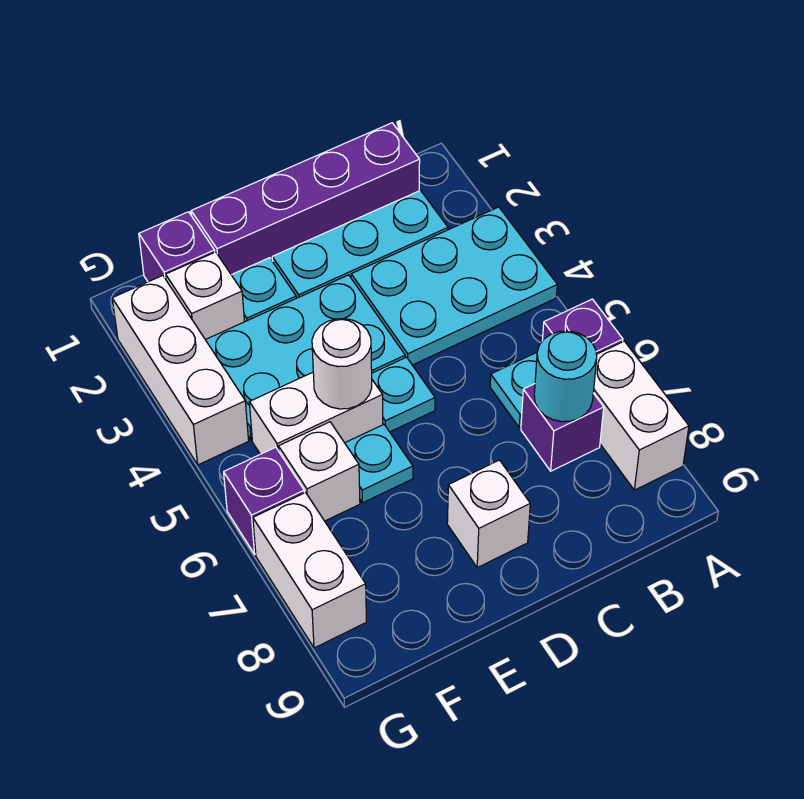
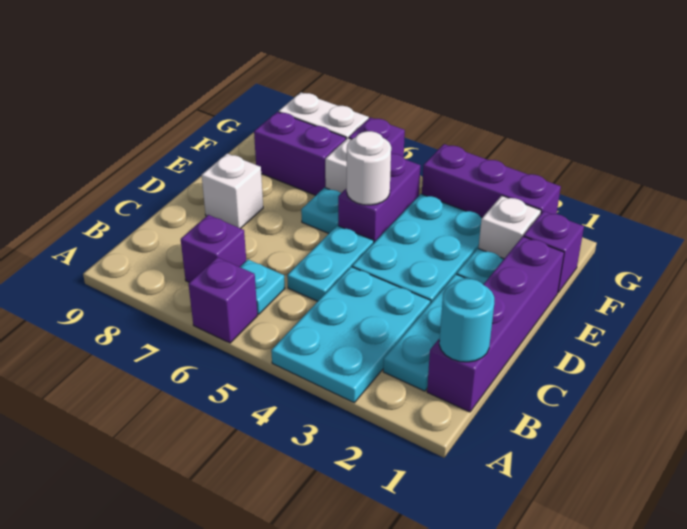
white 1x2 brick [593,341,689,490] -> none
cyan 1x1 round brick [534,331,597,422] -> cyan 1x1 round brick moved to [439,279,494,362]
cyan 1x1 plate [372,357,435,432] -> cyan 1x2 plate [287,226,374,301]
white 1x2 brick [249,372,383,454] -> purple 1x2 brick [338,154,420,242]
none -> purple 1x2 brick [254,112,346,195]
white 1x3 brick [112,276,249,465] -> purple 1x3 brick [422,144,561,217]

